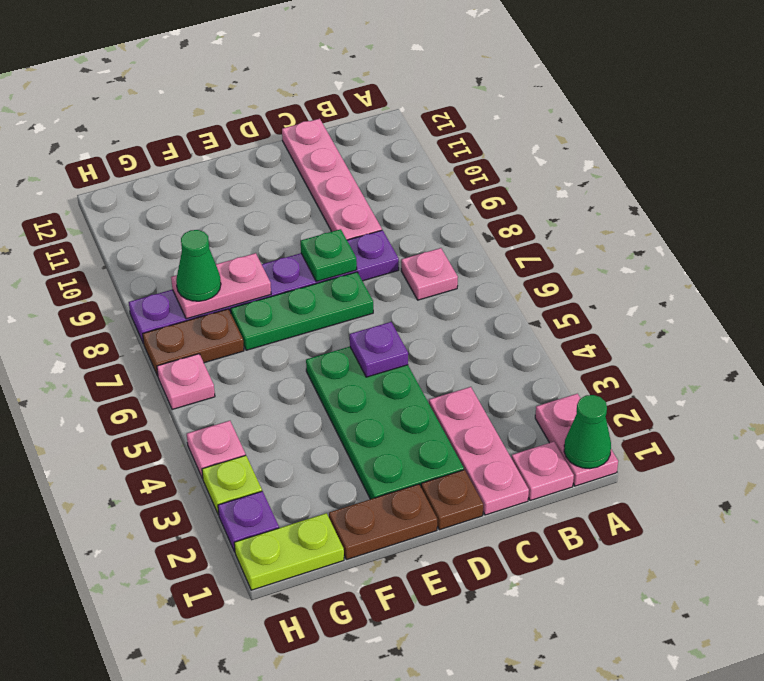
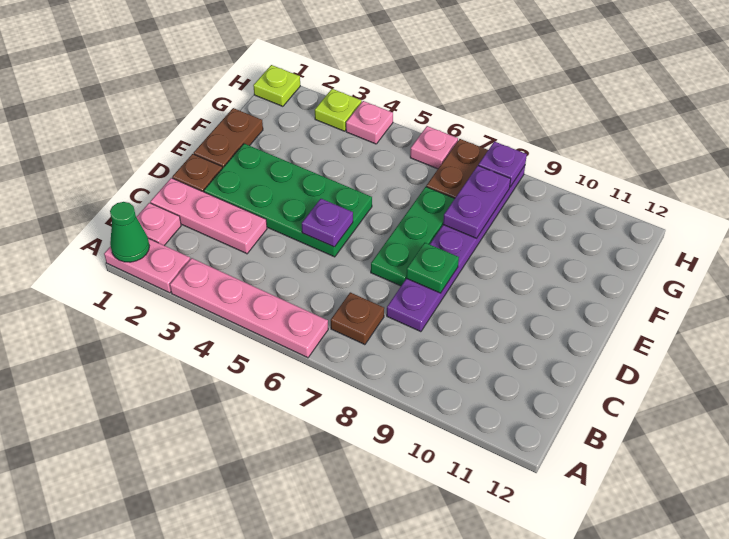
pink 1x1 plate [401,248,458,300] -> brown 1x1 plate [331,292,384,345]
pink 1x4 plate [282,119,382,240] -> pink 1x4 plate moved to [170,258,328,358]
pink 1x2 plate [171,253,271,319] -> purple 1x2 plate [443,166,511,238]
lime 1x2 plate [234,513,344,590] -> lime 1x1 plate [253,65,300,106]
green 1x1 cone [176,230,221,301] -> none
purple 1x1 plate [218,491,279,552] -> purple 1x1 plate moved to [478,141,527,187]

